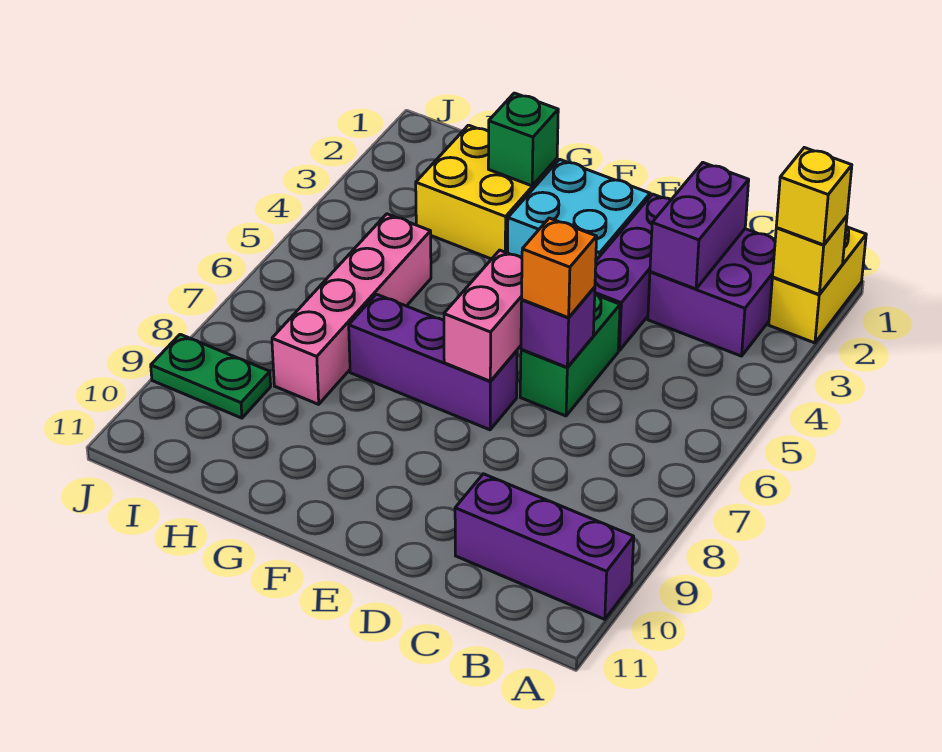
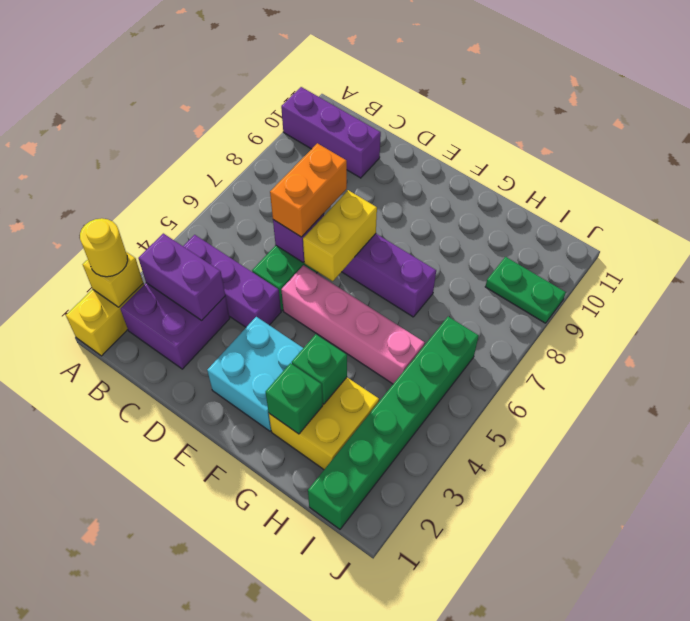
yellow 1x1 brick [776,148,852,245] -> yellow 1x1 round brick [80,218,128,277]
purple 1x2 brick [650,163,749,289] -> purple 1x2 brick turned to [138,233,225,321]
purple 1x3 brick [595,194,671,351] -> purple 1x3 brick turned to [183,235,281,327]
orange 1x1 brick [522,218,597,318] -> orange 1x2 brick [270,143,347,237]
pink 1x2 brick [444,250,522,381] -> yellow 1x2 brick [303,190,377,281]
none -> green 1x1 brick [292,334,347,404]
pink 1x4 brick [272,214,431,404] -> pink 1x4 brick turned to [281,265,425,384]
none -> green 1x6 brick [308,317,479,529]

